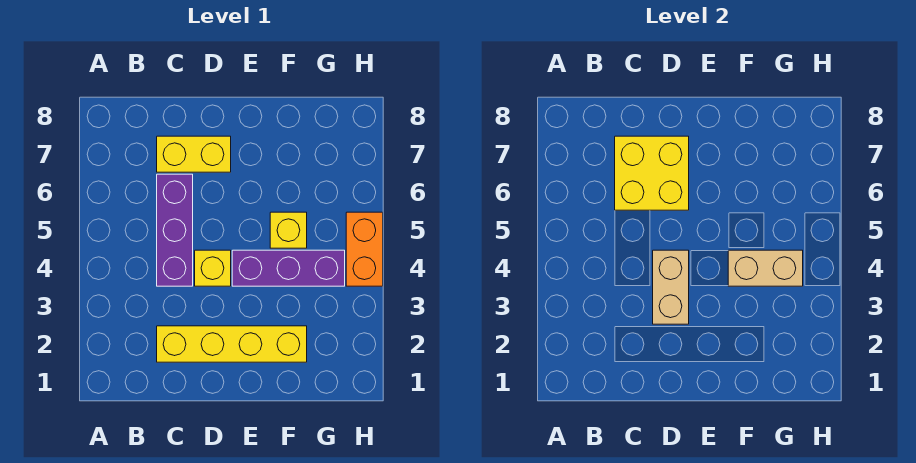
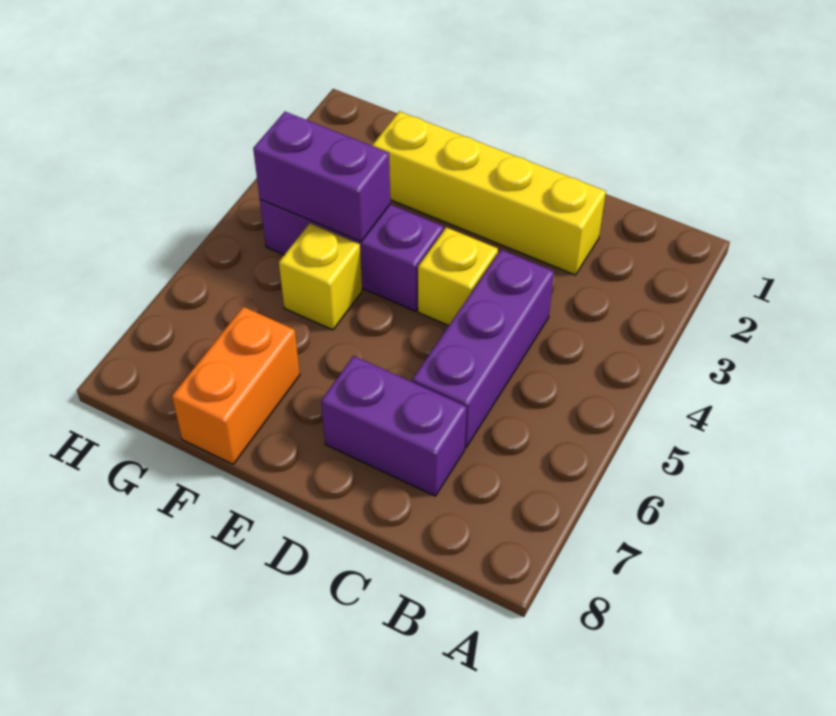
yellow 2x2 brick [615,136,689,210] -> none
yellow 1x2 brick [157,136,231,172] -> purple 1x2 brick [321,356,467,496]
tan 1x2 brick [653,250,689,324] -> none
tan 1x2 brick [728,250,803,286] -> purple 1x2 brick [253,112,390,241]
orange 1x2 brick [346,212,383,286] -> orange 1x2 brick moved to [172,307,300,464]

